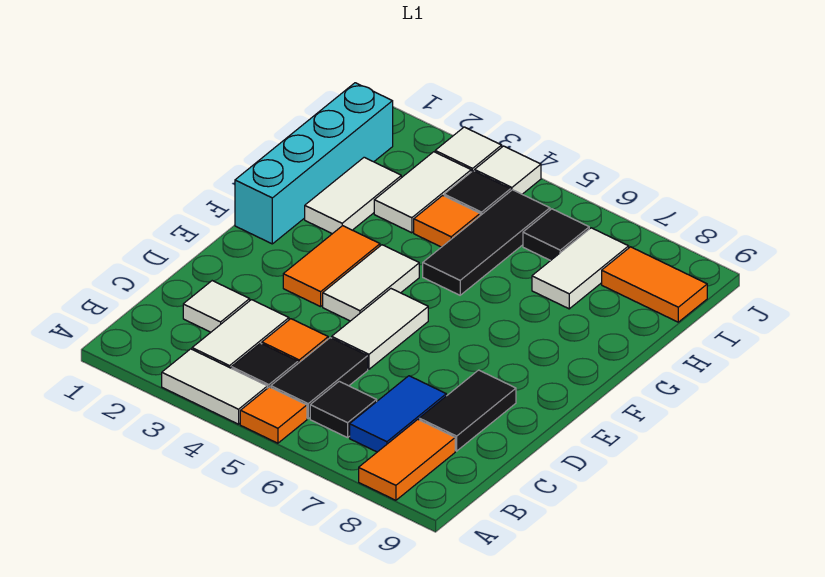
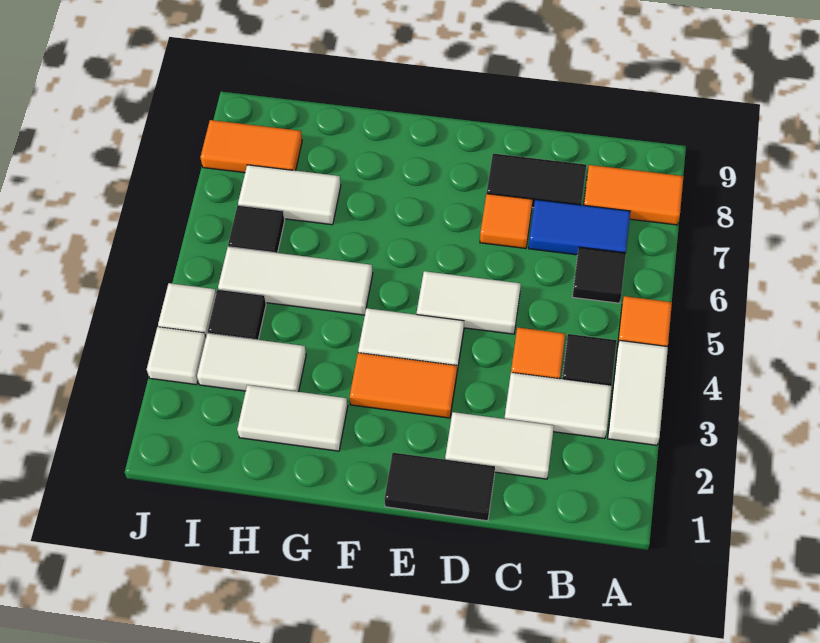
black 1x2 tile [271,338,368,418] -> black 1x2 tile moved to [385,453,495,521]
white 1x1 tile [183,281,250,332] -> white 1x2 tile [445,412,554,479]
cyan 1x4 brick [235,83,393,244] -> none
black 1x3 tile [423,190,550,295] -> white 1x3 tile [218,247,373,315]
orange 1x1 tile [414,195,480,247] -> orange 1x1 tile moved to [480,194,533,248]
orange 1x2 tile [602,247,707,322] -> orange 1x2 tile turned to [200,120,302,173]

